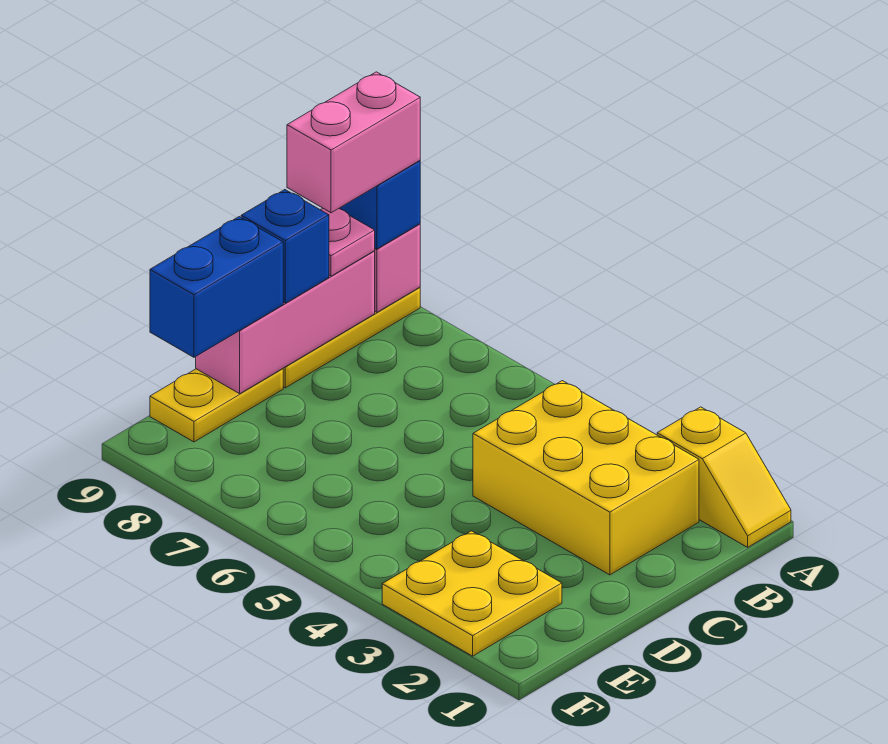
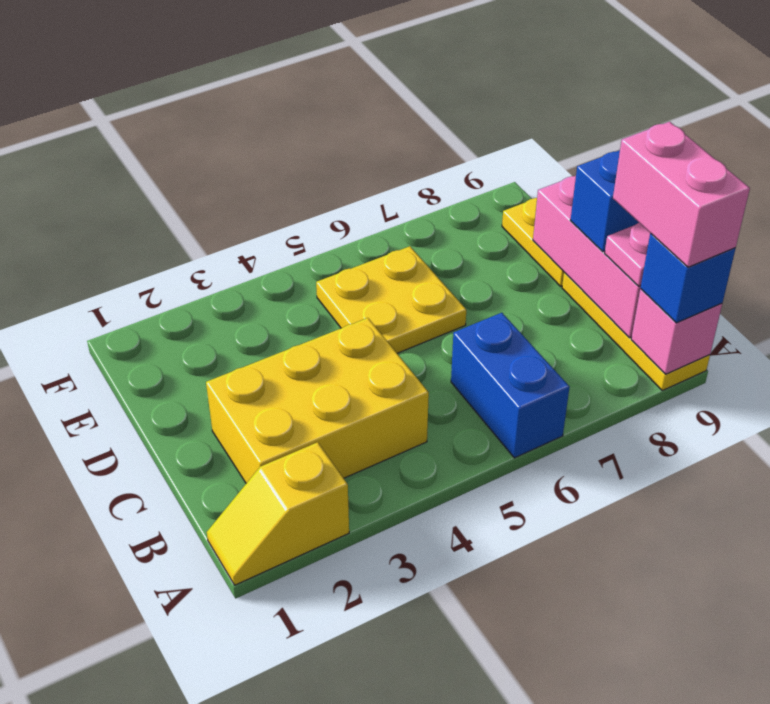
blue 1x2 brick [150,217,283,357] -> blue 1x2 brick moved to [451,313,570,458]
yellow 2x2 plate [382,531,562,656] -> yellow 2x2 plate moved to [316,246,466,353]

